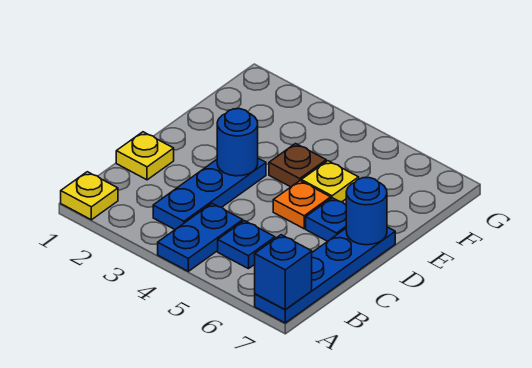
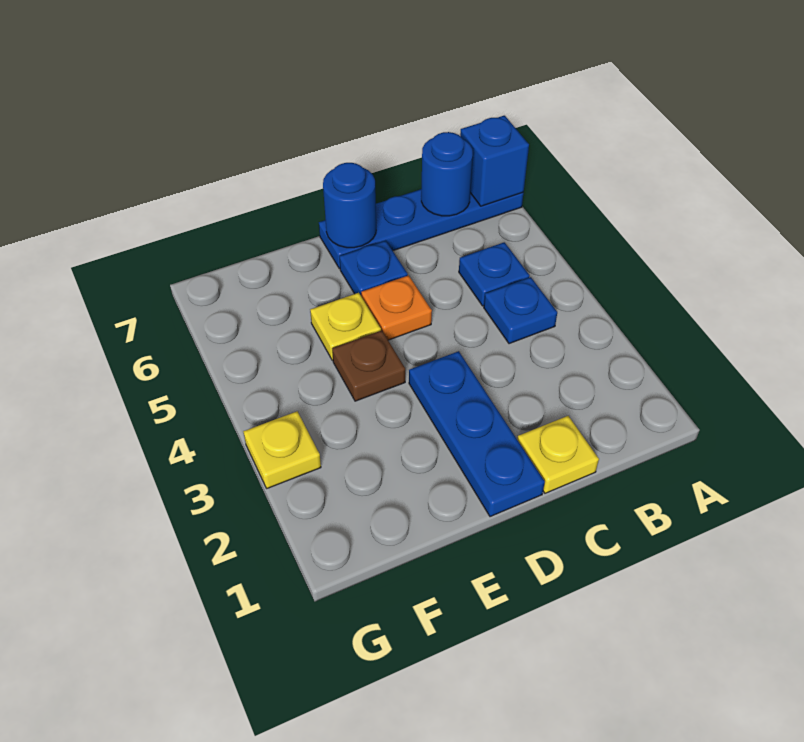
yellow 1x1 plate [61,172,118,220] -> yellow 1x1 plate moved to [243,411,321,488]
blue 1x2 plate [158,204,243,271] -> blue 1x1 plate [484,277,557,344]
blue 1x3 plate [153,158,266,229] -> blue 1x3 plate turned to [409,351,545,517]
blue 1x1 round brick [217,109,258,176] -> blue 1x1 round brick moved to [421,132,473,216]

